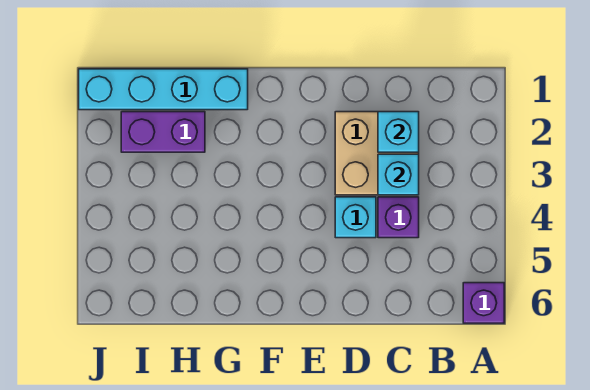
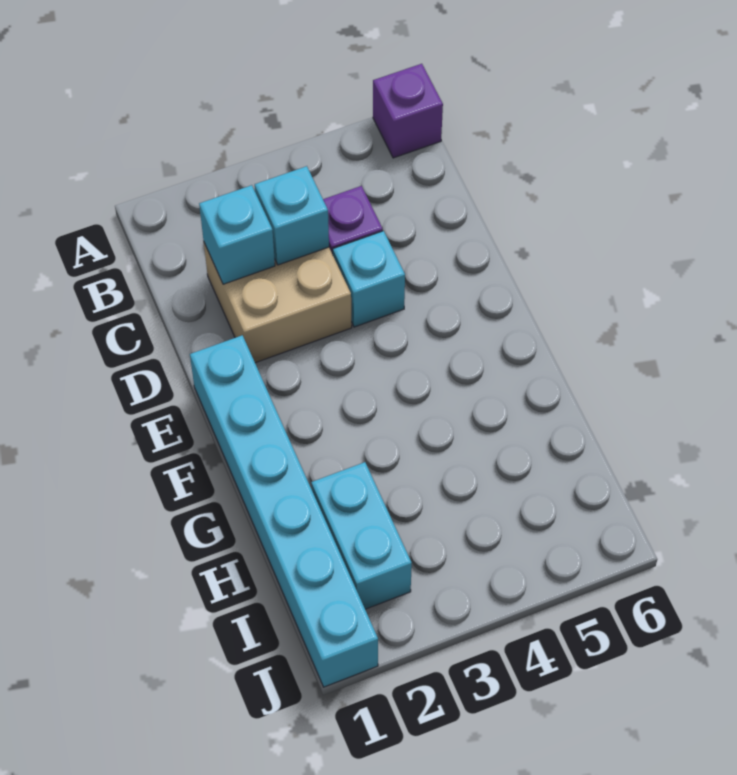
cyan 1x4 brick [79,69,248,110] -> cyan 1x6 brick [190,335,378,687]
purple 1x2 brick [121,112,205,152] -> cyan 1x2 brick [311,462,412,609]

